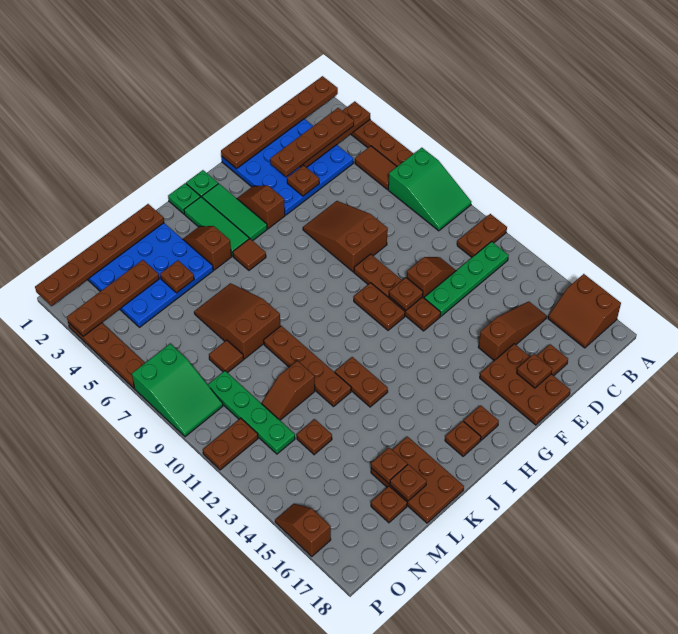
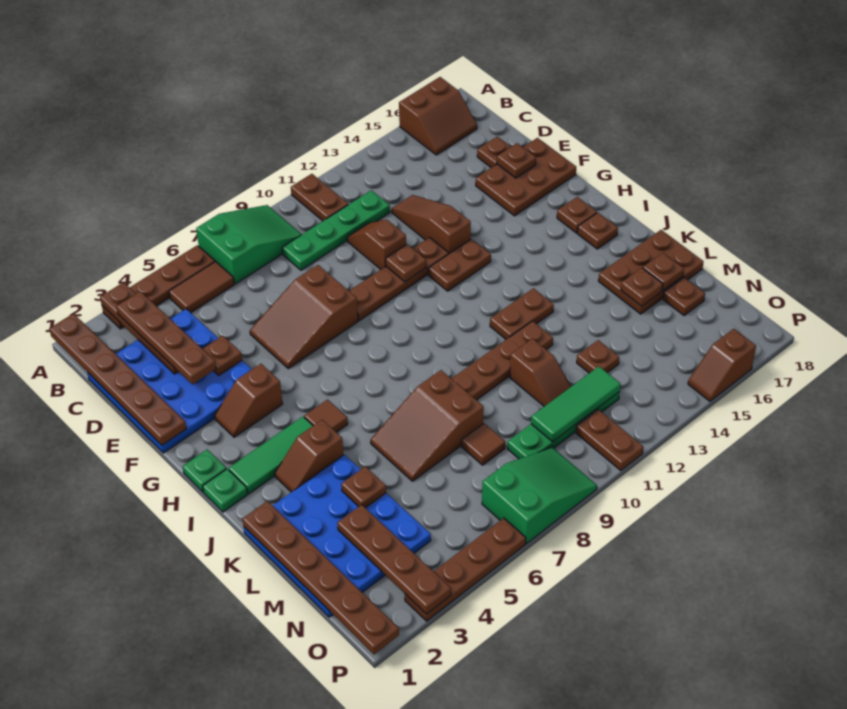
green 1x4 plate [424,242,509,316] -> green 1x4 plate turned to [282,190,390,270]
brown 1x3 slope [478,302,547,361] -> brown 1x3 slope moved to [392,195,471,254]
brown 1x2 plate [354,283,405,330] -> brown 1x2 plate moved to [428,239,491,291]
green 1x3 tile [202,184,267,241] -> green 1x3 tile moved to [531,367,621,442]

